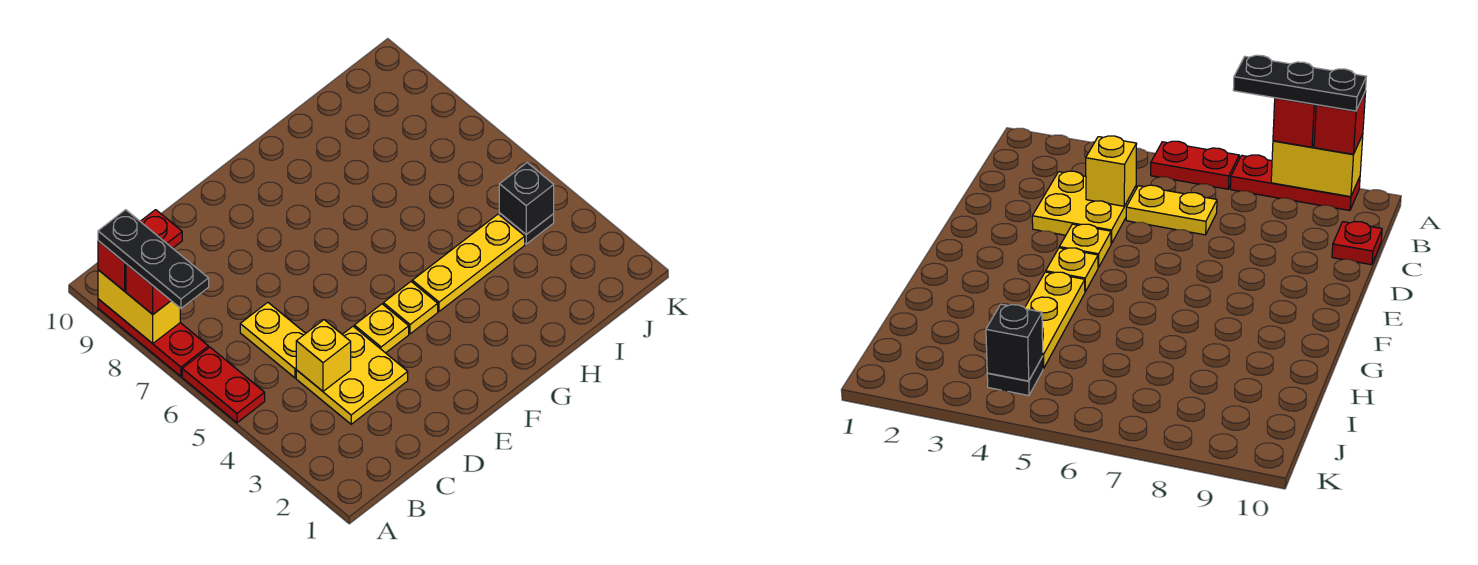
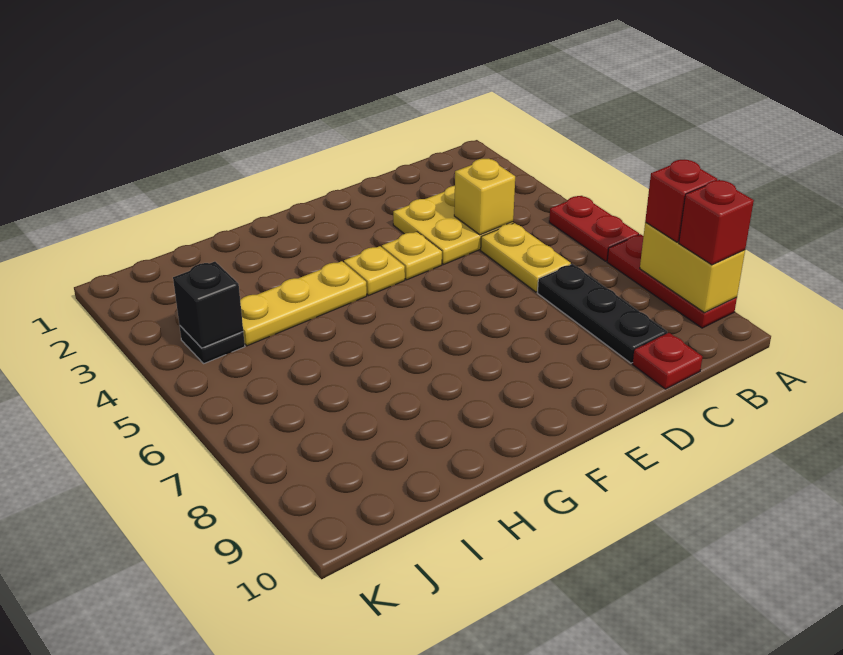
black 1x3 plate [98,210,209,308] -> black 1x3 plate moved to [537,264,667,363]

